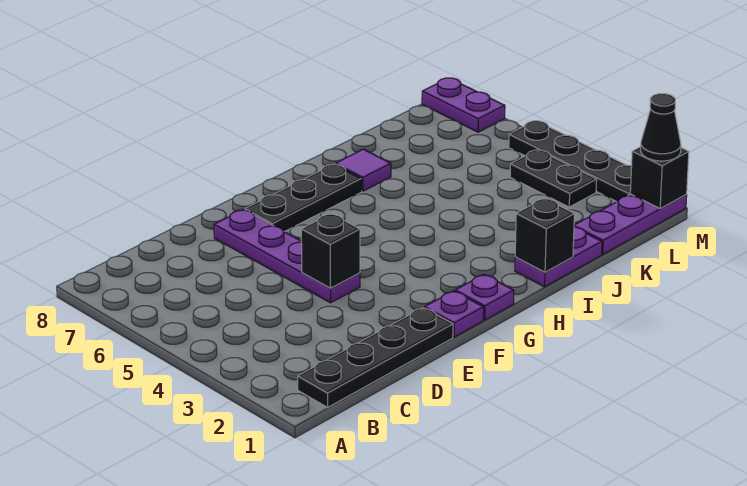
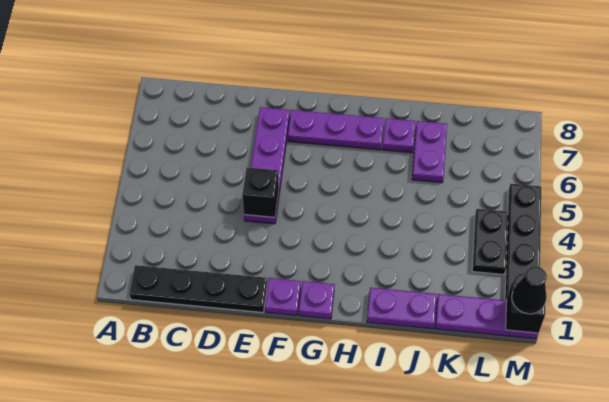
black 1x3 plate [245,164,362,232] -> purple 1x3 plate [288,110,384,150]
black 1x1 brick [515,198,574,272] -> none
purple 1x1 tile [336,149,391,191] -> purple 1x1 plate [383,118,415,153]
purple 1x2 plate [422,78,505,132] -> purple 1x2 plate moved to [412,121,447,183]

